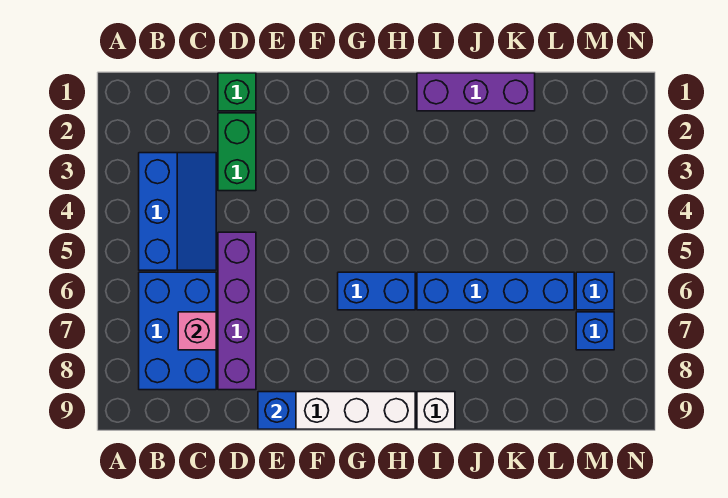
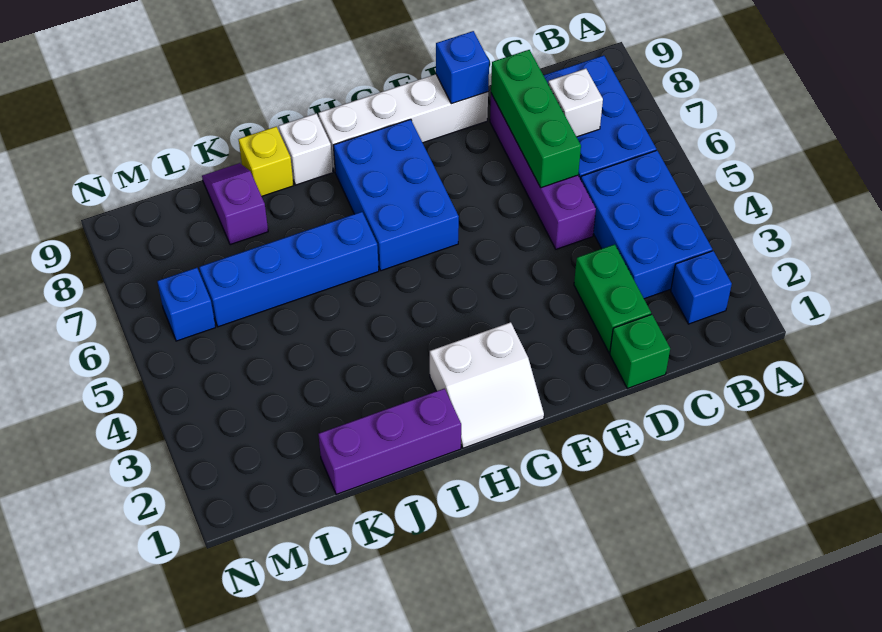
blue 2x3 slope [139,153,216,270] -> blue 2x3 brick [581,150,712,299]
pink 1x1 brick [178,312,216,350] -> white 1x1 brick [548,69,603,137]
none -> green 1x3 brick [491,50,581,188]
none -> white 2x2 slope [430,322,544,448]
blue 1x2 brick [338,272,415,310] -> blue 2x3 brick [333,119,459,271]
none -> yellow 1x1 brick [239,127,294,196]
none -> purple 1x2 slope [202,163,268,245]
blue 1x1 brick [576,312,614,350] -> blue 1x1 brick moved to [671,251,732,324]

